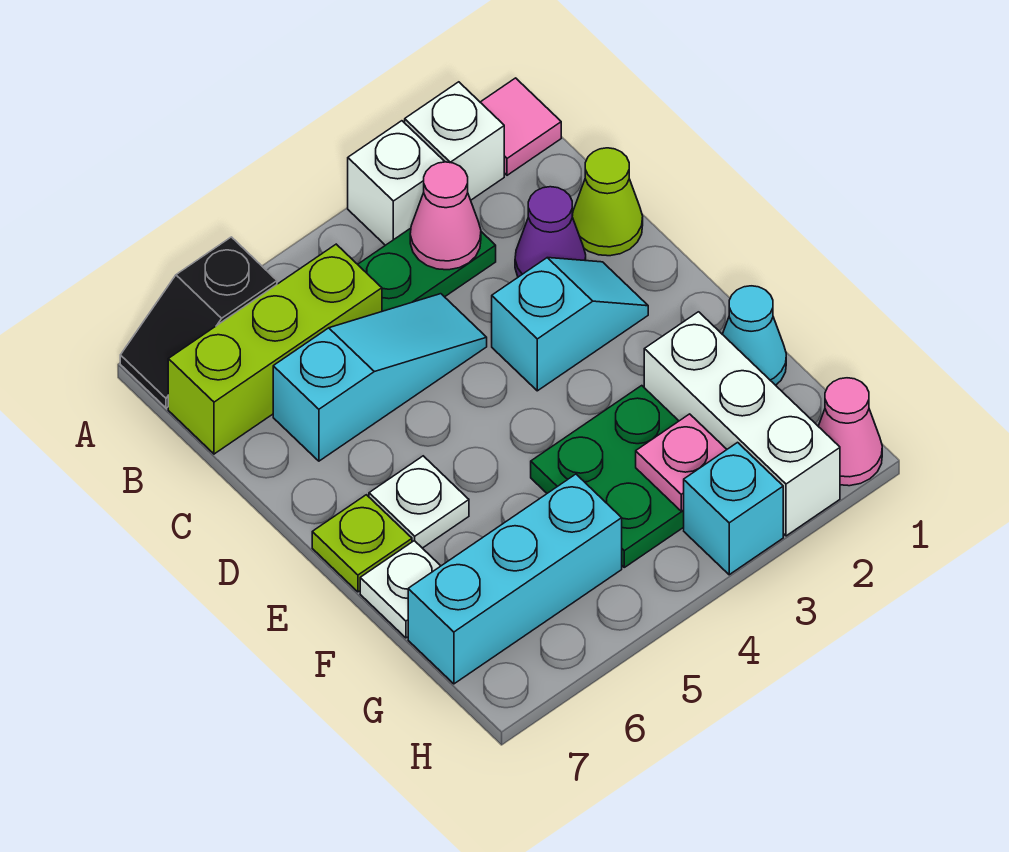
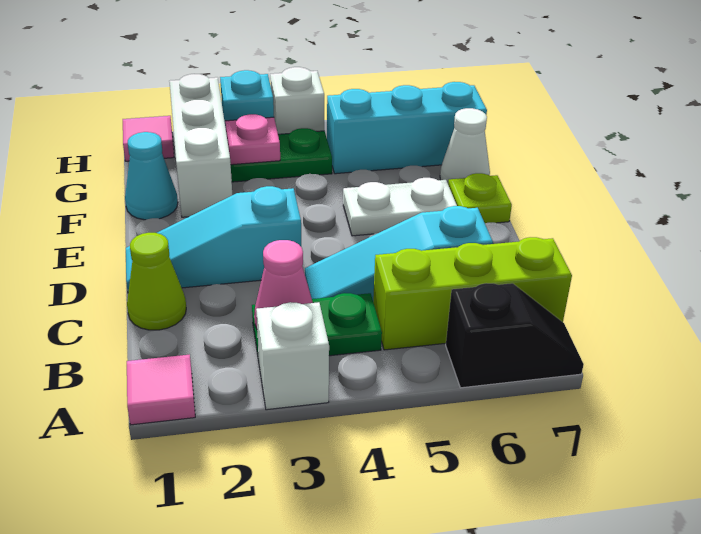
white 1x1 brick [405,82,504,200] -> white 1x1 brick moved to [270,67,324,134]
purple 1x1 cone [515,187,586,277] -> none
cyan 1x2 slope [492,258,648,391] -> cyan 1x3 slope [126,186,301,292]
white 1x1 plate [369,456,469,548] -> white 1x2 plate [343,178,457,236]
green 2x2 plate [531,386,684,567] -> green 1x2 plate [231,128,332,182]
white 1x1 plate [360,541,440,638] -> white 1x1 cone [440,108,490,183]
pink 1x1 cone [818,378,882,486] -> pink 1x1 tile [123,116,174,161]

